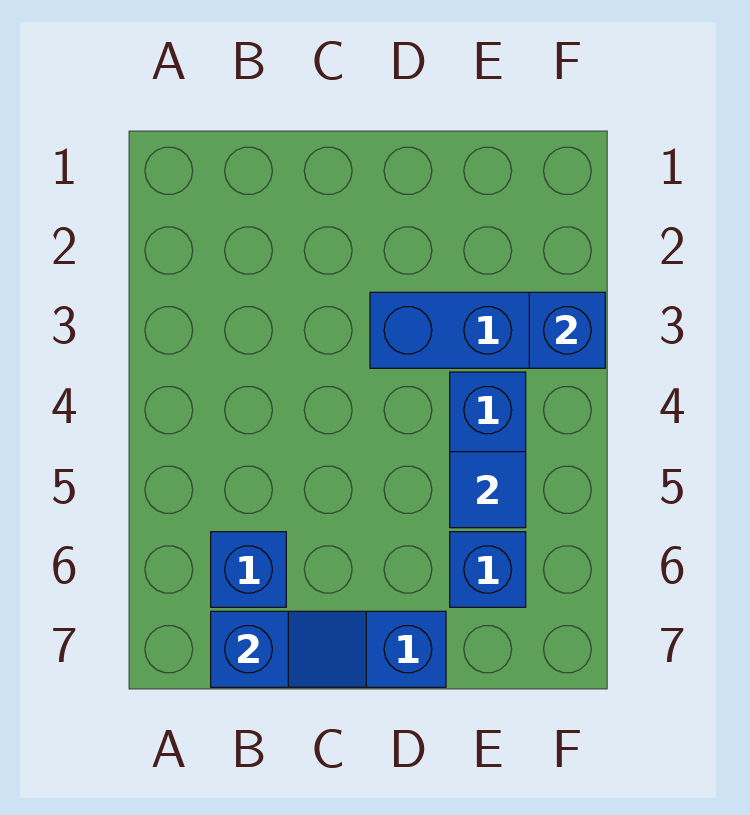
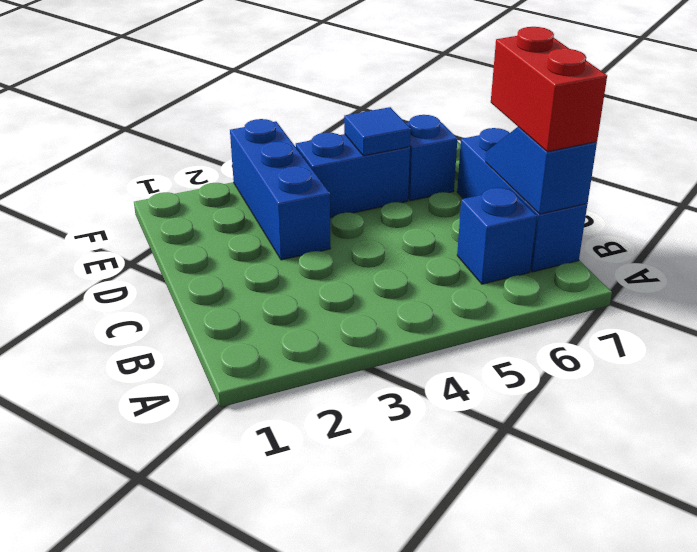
none -> red 1x2 brick [491,27,607,152]
blue 1x1 brick [529,292,605,368] -> none

